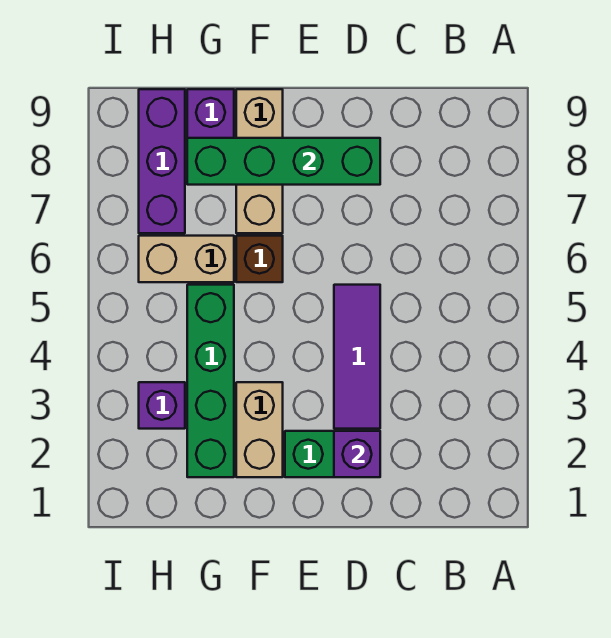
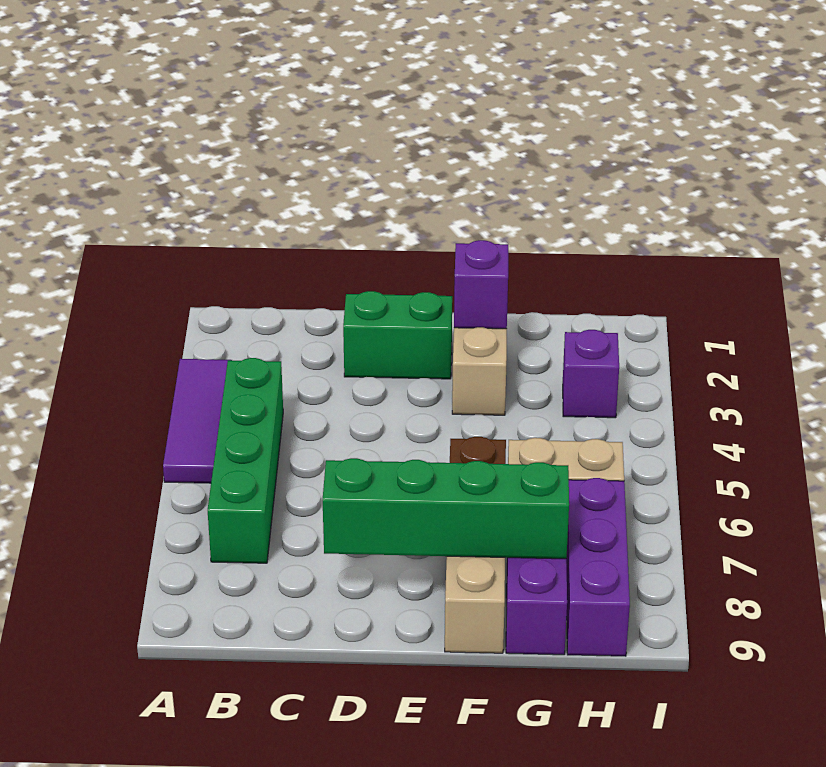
purple 1x1 brick [334,431,380,477] -> purple 1x1 brick moved to [454,240,508,329]
purple 1x3 tile [334,285,380,429] -> purple 1x3 tile moved to [163,359,228,483]
green 1x4 brick [187,285,234,477] -> green 1x4 brick moved to [208,358,283,563]

